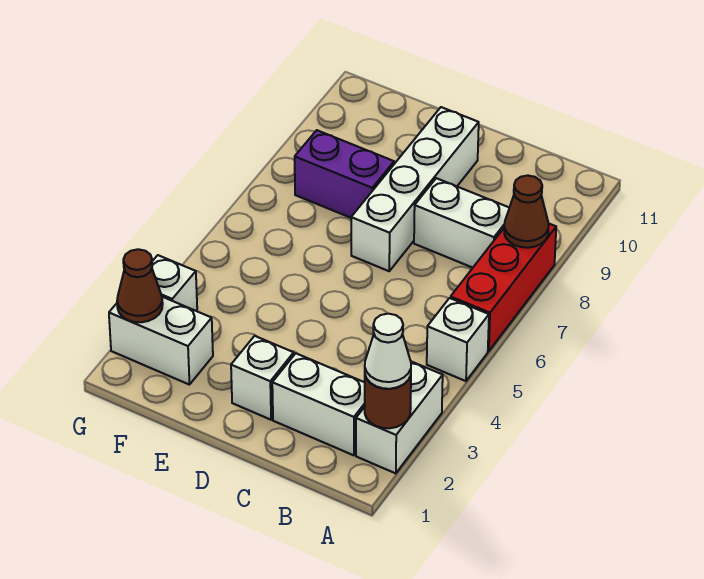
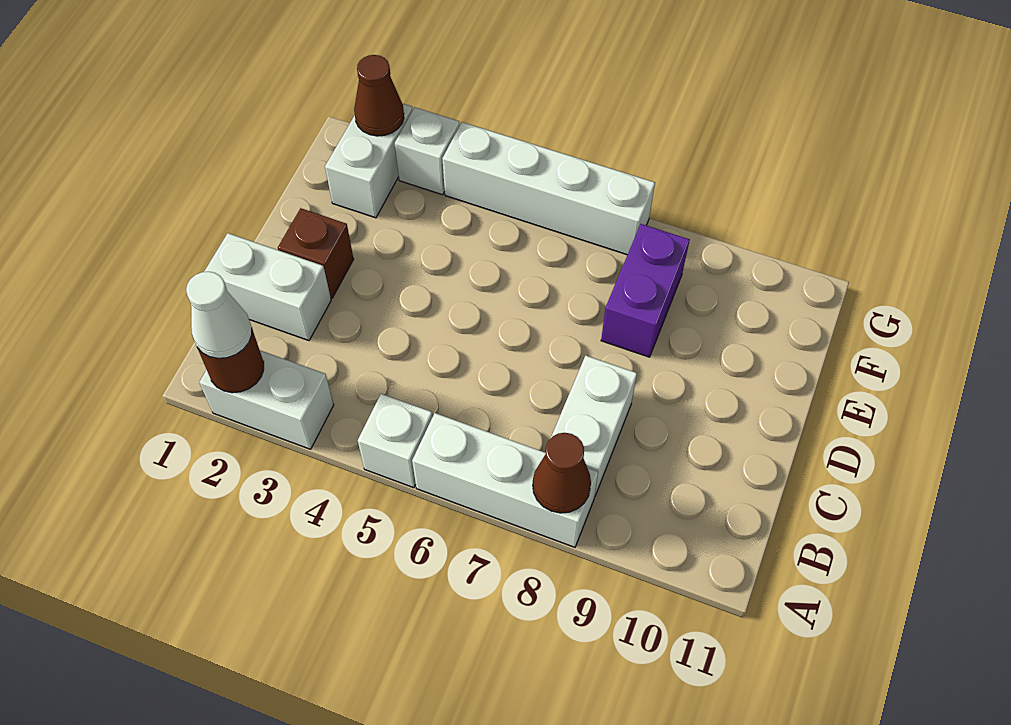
red 1x3 brick [451,224,556,351] -> white 1x3 brick [412,413,598,547]
white 1x2 brick [272,353,365,455] -> white 1x2 brick turned to [204,233,331,341]
white 1x1 brick [231,336,294,420] -> brown 1x1 brick [278,208,354,298]
white 1x4 brick [351,107,479,271] -> white 1x4 brick moved to [442,122,655,255]

